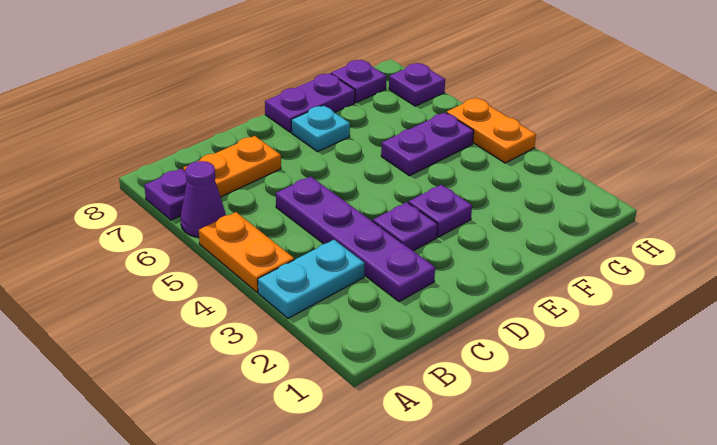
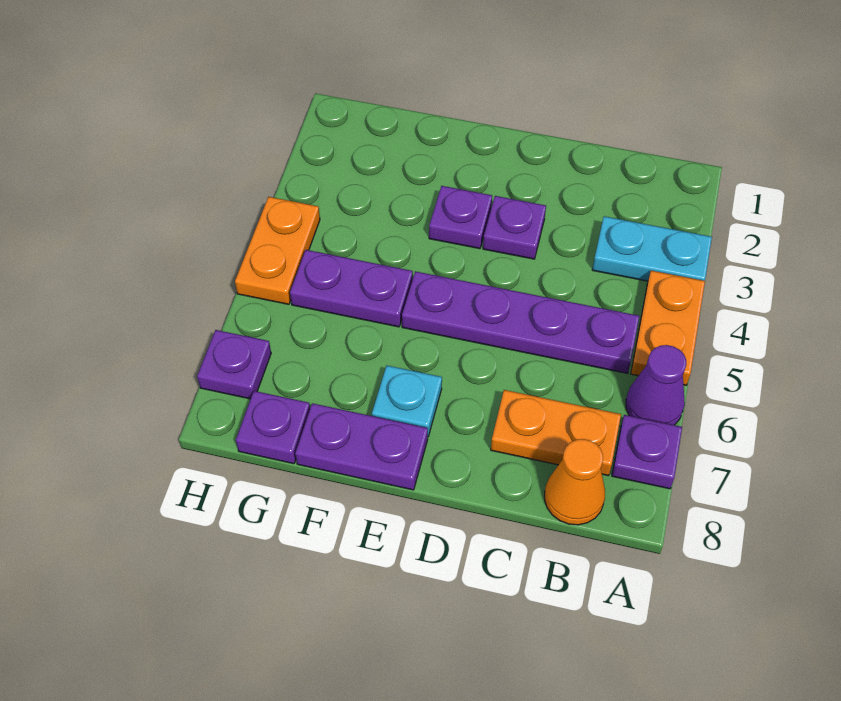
none -> orange 1x1 cone [545,439,605,525]
purple 1x4 plate [276,177,435,302] -> purple 1x4 plate turned to [402,271,639,374]

